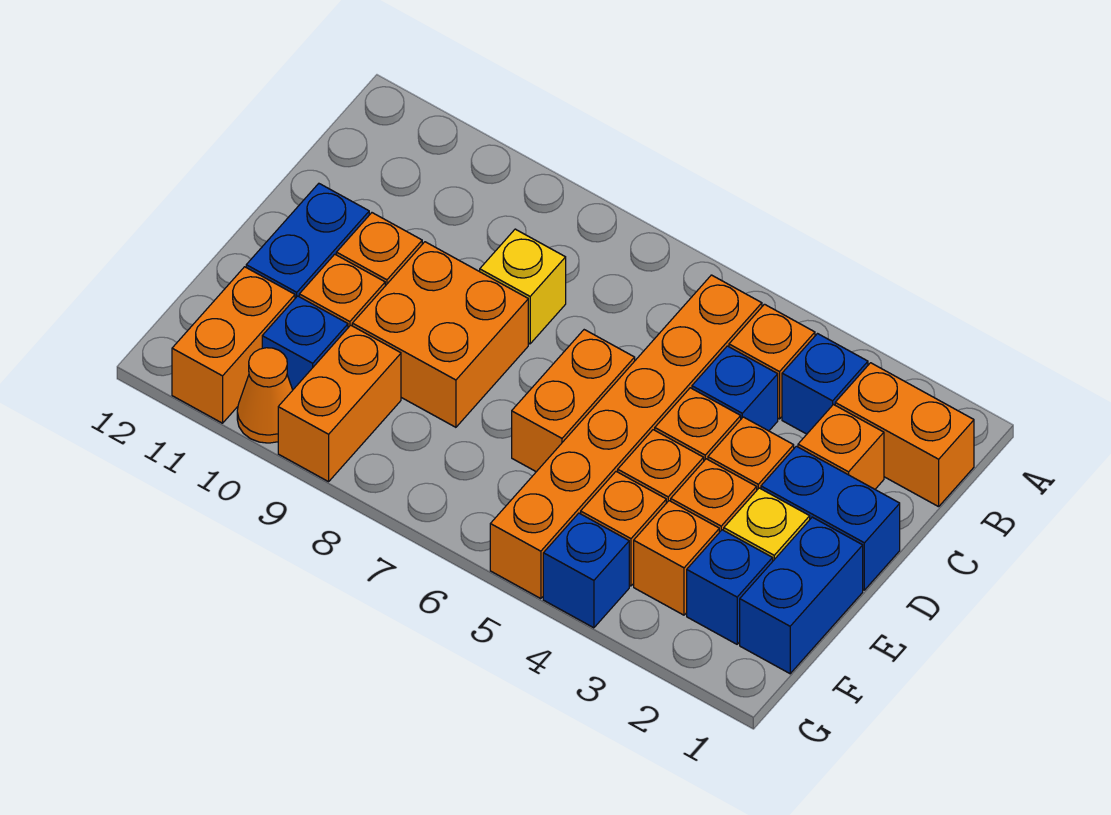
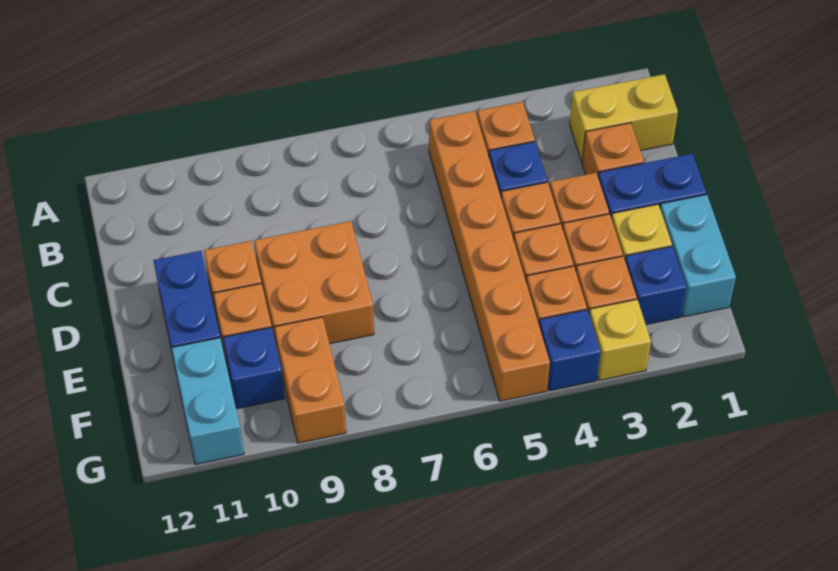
orange 1x2 brick [835,363,974,507] -> yellow 1x2 brick [570,74,678,162]
blue 1x1 brick [782,334,868,434] -> none
yellow 1x1 brick [480,229,566,344] -> yellow 1x1 brick moved to [589,299,651,381]
orange 1x2 brick [512,330,635,472] -> none
blue 1x2 brick [740,517,863,674] -> cyan 1x2 brick [660,195,736,317]
orange 1x2 brick [172,267,295,423] -> cyan 1x2 brick [172,338,244,465]
orange 1x1 cone [237,348,293,443] -> none

